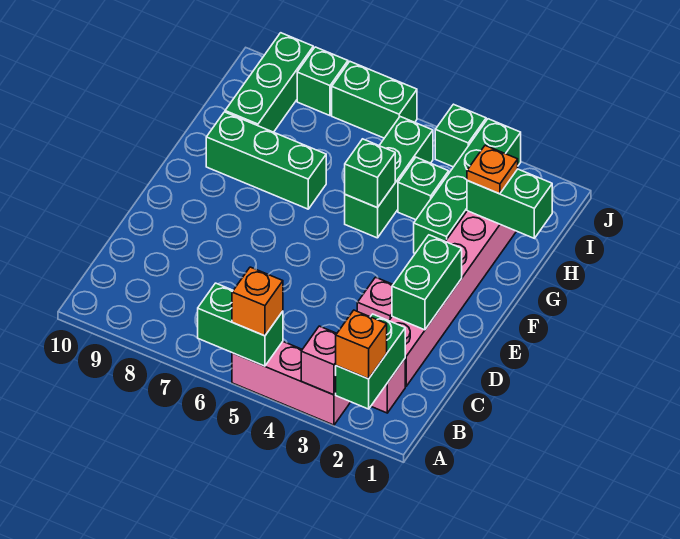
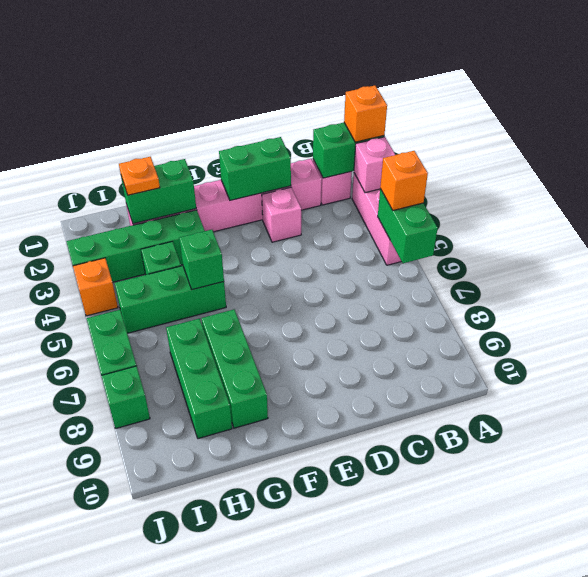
green 1x2 brick [467,169,552,238] -> green 1x2 brick turned to [121,159,196,224]
green 1x3 brick [225,33,313,132] -> green 1x3 brick turned to [166,319,232,439]
green 1x1 brick [435,104,486,167] -> orange 1x1 brick [73,258,118,316]

